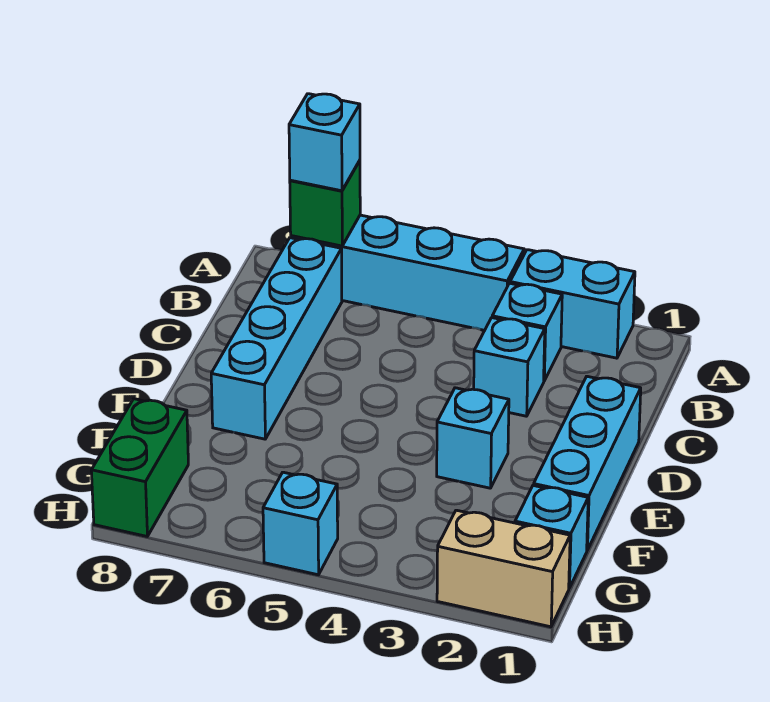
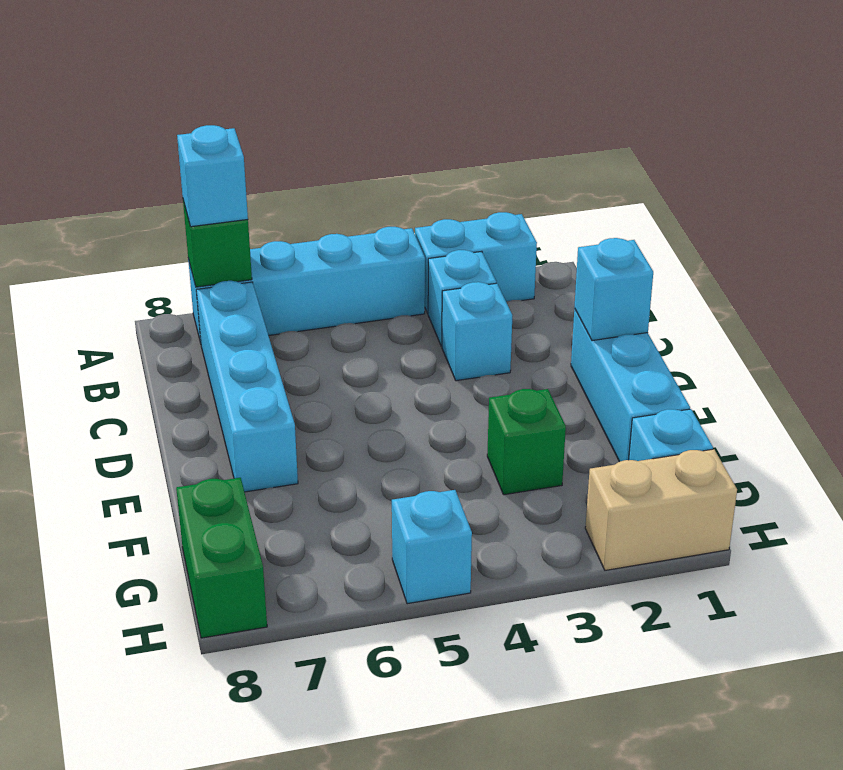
cyan 1x1 brick [437,388,509,488] -> cyan 1x1 brick moved to [574,238,653,341]
none -> green 1x1 brick [487,389,566,495]

